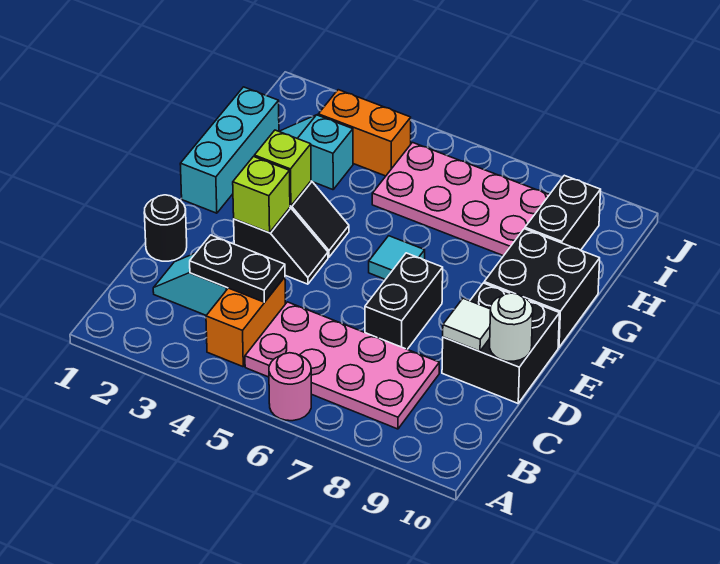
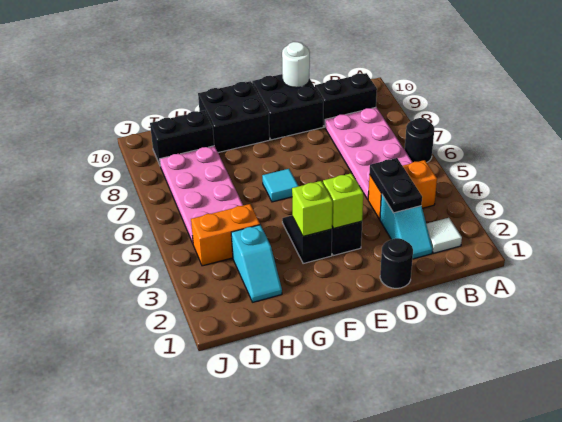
pink 1x1 round brick [269,353,311,421] -> black 1x1 round brick [405,118,434,162]
black 1x2 brick [365,253,443,349] -> black 1x2 brick moved to [315,73,377,127]
white 1x1 tile [443,298,491,351] -> white 1x1 tile moved to [426,218,462,253]
cyan 1x3 brick [180,87,279,213] -> none
orange 1x2 brick [318,90,411,176] -> orange 1x2 brick turned to [191,204,260,266]

